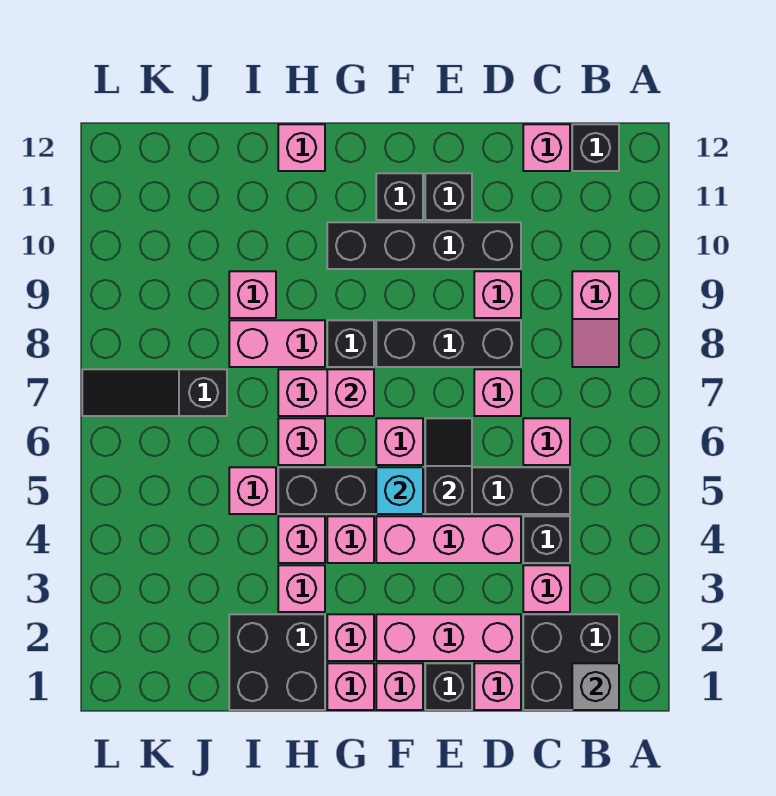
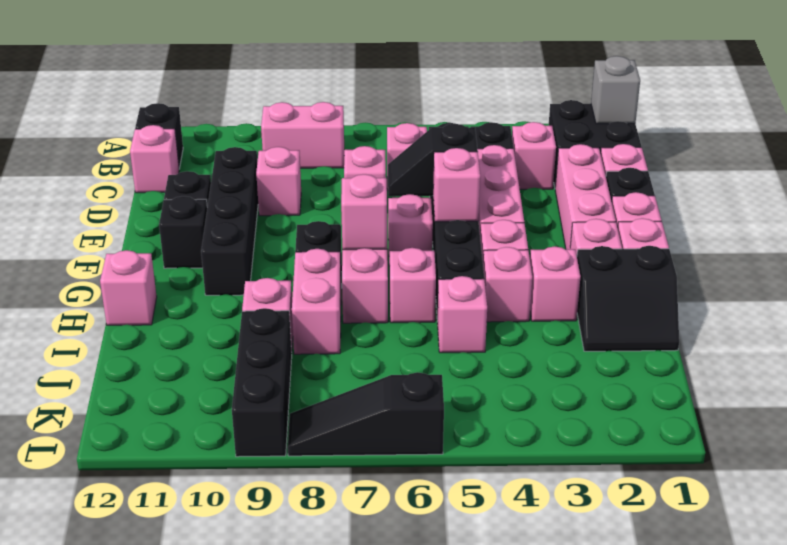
pink 1x2 slope [572,271,619,367] -> pink 1x2 brick [261,102,344,168]
black 1x3 brick [376,320,521,367] -> black 1x3 brick moved to [232,308,292,457]
cyan 1x1 brick [376,467,423,514] -> pink 1x1 brick [433,148,480,222]
black 2x2 brick [229,614,325,710] -> black 2x2 slope [577,246,679,351]
black 1x3 slope [82,369,227,416] -> black 1x3 slope turned to [288,372,444,456]

